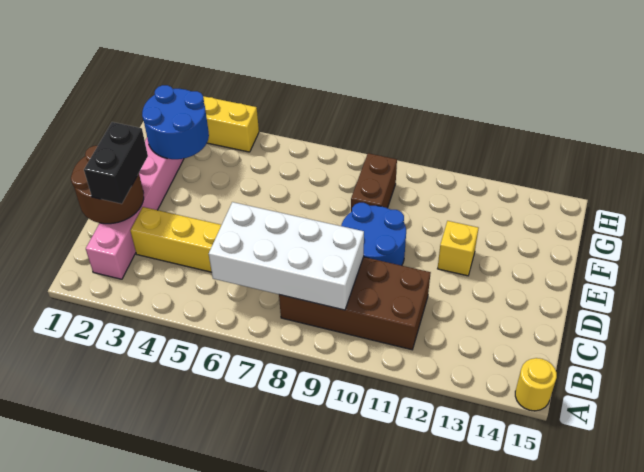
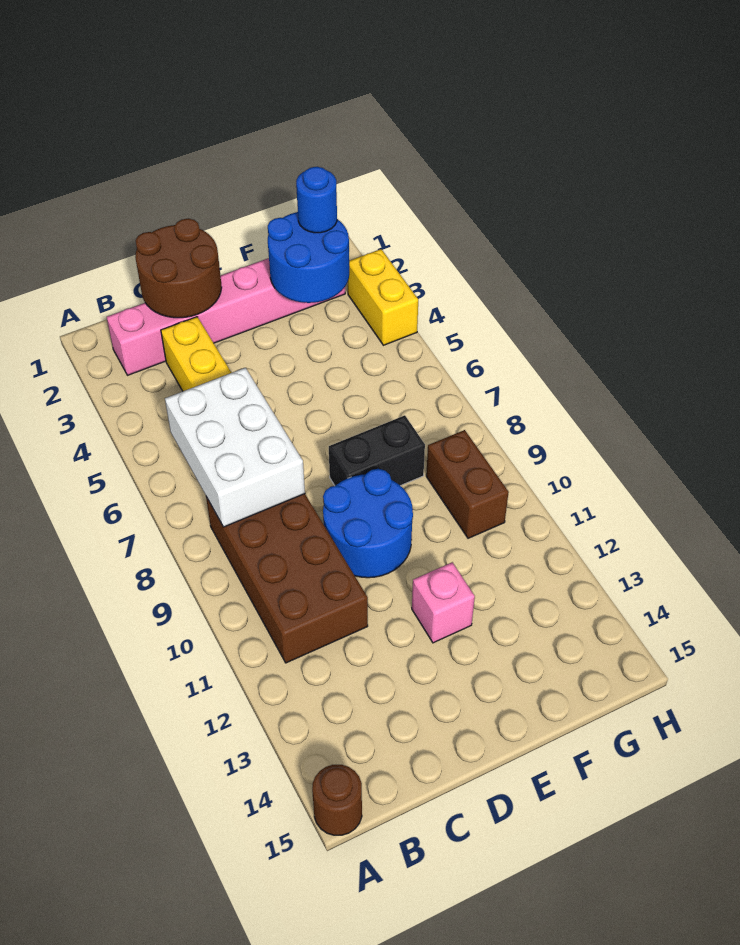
yellow 1x1 round brick [515,358,557,411] -> brown 1x1 round brick [312,765,362,835]
white 2x4 brick [209,202,364,310] -> white 2x3 brick [165,368,305,527]
black 1x2 brick [84,122,148,204] -> black 1x2 brick moved to [329,415,425,486]
yellow 1x1 brick [438,221,479,276] -> pink 1x1 brick [412,562,475,643]
brown 1x2 brick [351,153,397,212] -> brown 1x2 brick turned to [426,430,509,538]
none -> blue 1x1 round brick [296,167,337,233]

